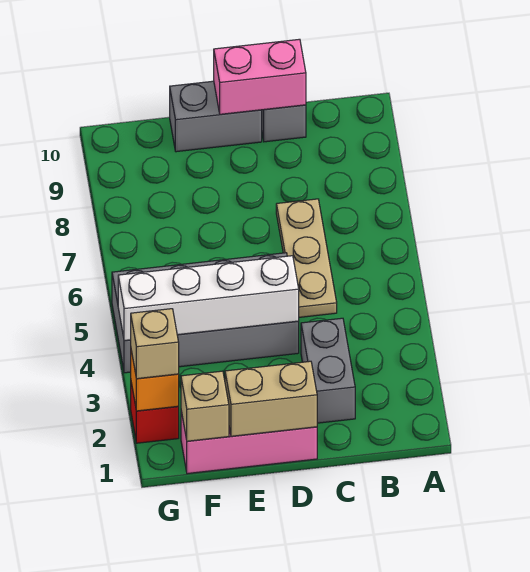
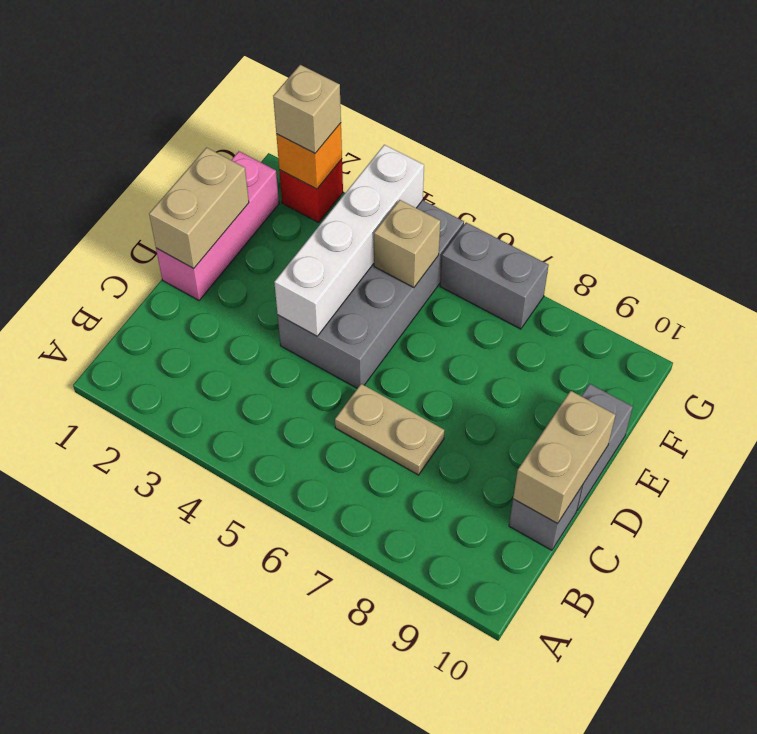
grey 1x2 brick [301,318,355,423] -> grey 1x2 brick moved to [440,223,549,329]
tan 1x3 plate [276,199,337,317] -> tan 1x2 plate [335,384,444,475]
pink 1x2 brick [214,39,306,114] -> tan 1x2 brick [513,391,615,524]
tan 1x1 brick [181,371,229,441] -> tan 1x1 brick moved to [374,200,441,288]

